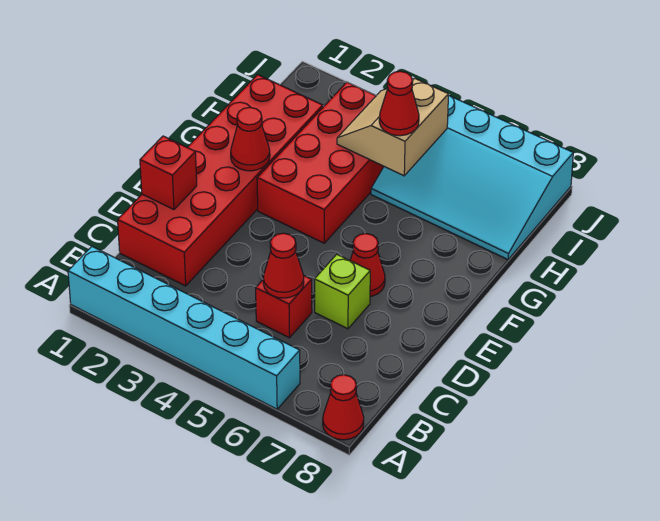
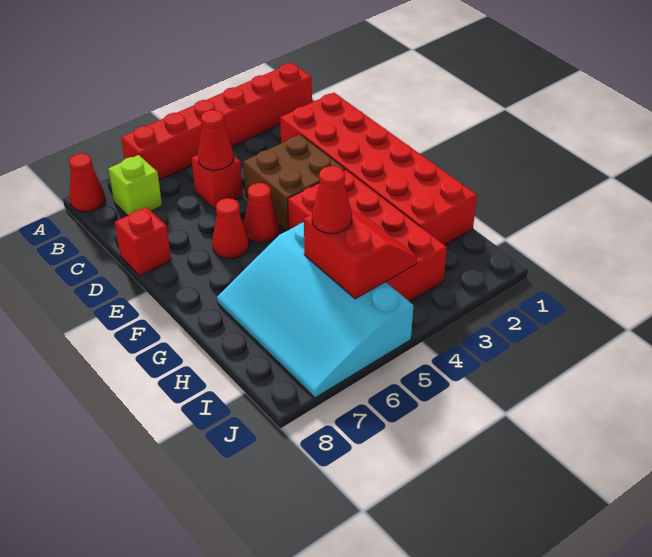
cyan 1x6 brick [68,247,300,409] -> red 1x6 brick [121,63,312,180]
red 1x1 brick [140,136,197,210] -> red 1x1 brick moved to [115,207,171,276]
none -> brown 2x2 brick [243,134,345,231]
lime 1x1 brick [314,254,370,329] -> lime 1x1 brick moved to [108,155,162,216]
red 1x1 cone [231,107,270,171] -> red 1x1 cone moved to [243,183,279,243]
tan 2x2 slope [337,78,449,176] -> red 2x2 slope [304,210,417,299]
cyan 3x4 slope [371,95,573,260] -> cyan 3x4 slope turned to [217,223,413,398]

